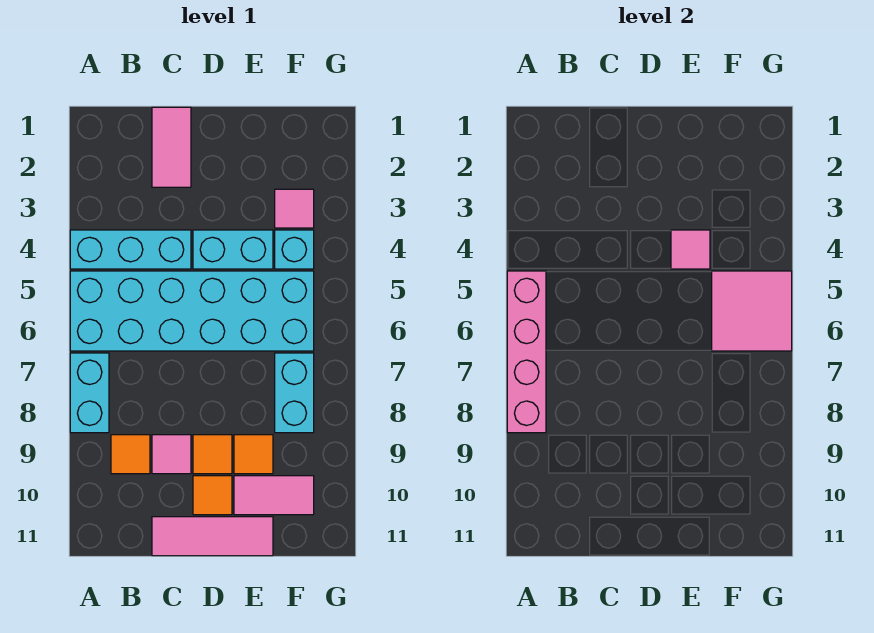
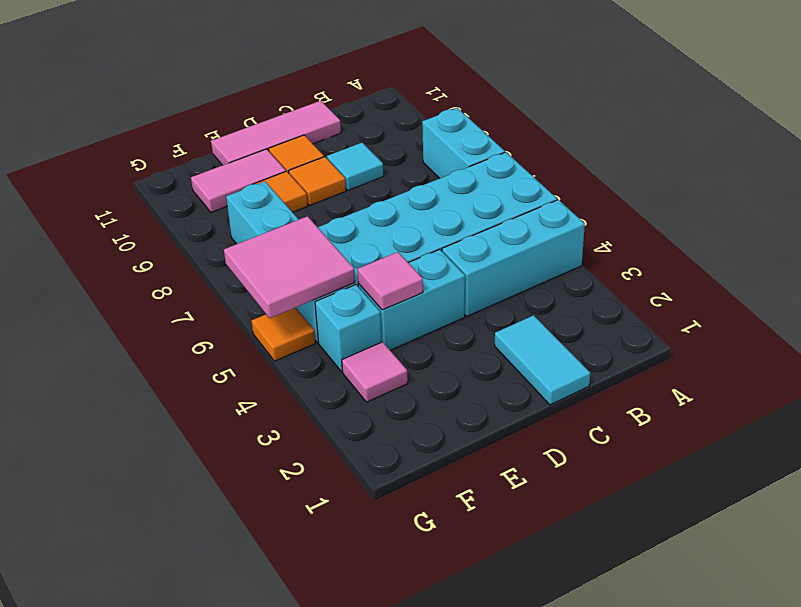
pink 1x4 brick [507,271,546,433] -> none
orange 1x1 tile [111,435,150,474] -> orange 1x1 tile moved to [252,308,315,361]
pink 1x2 tile [152,107,191,187] -> cyan 1x2 tile [495,315,590,405]
pink 1x1 tile [152,435,191,474] -> cyan 1x1 tile [327,143,384,190]

